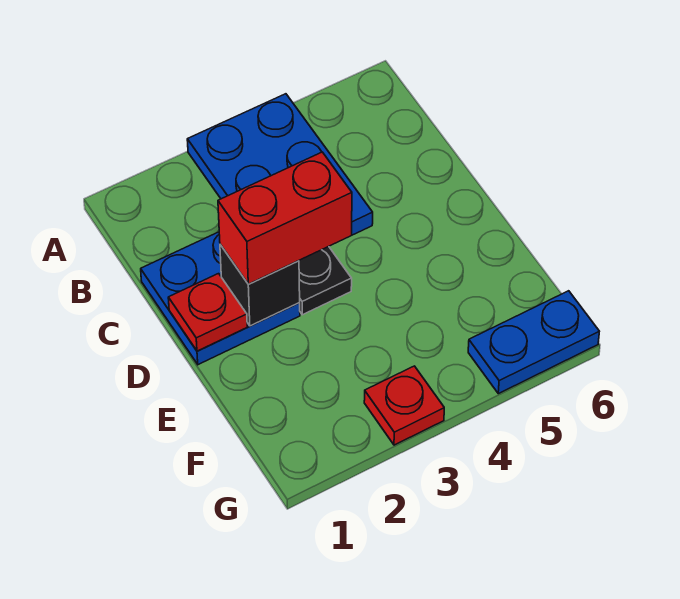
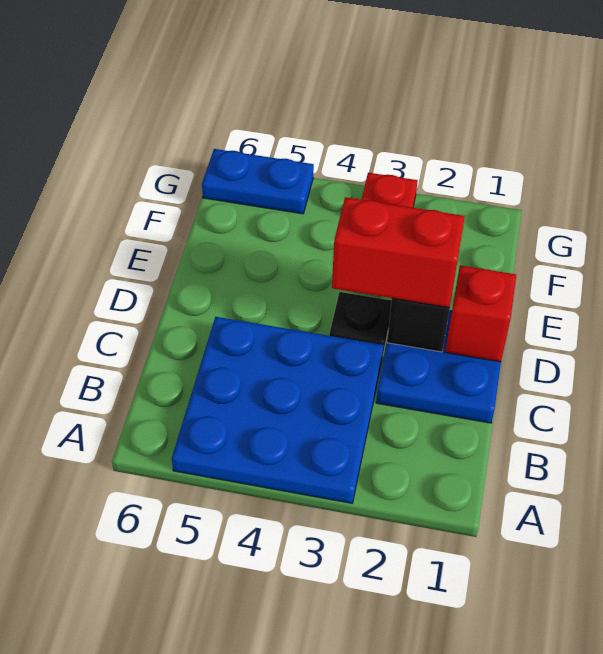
blue 2x3 plate [187,94,373,235] -> blue 3x3 plate [172,317,384,503]
red 1x1 plate [168,274,247,351] -> red 1x1 brick [445,265,516,362]

